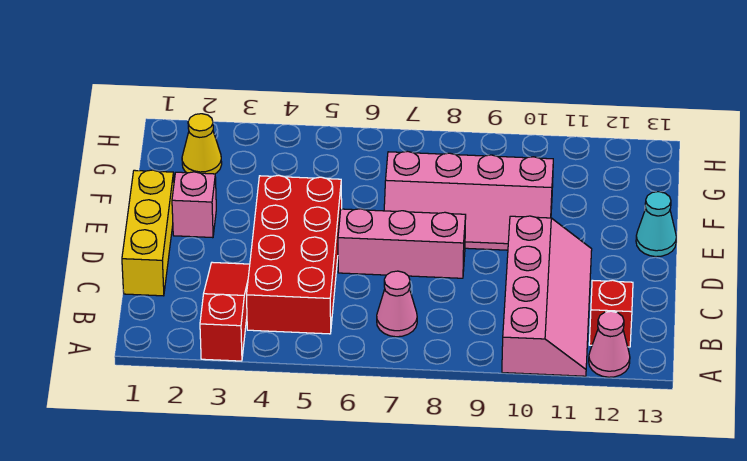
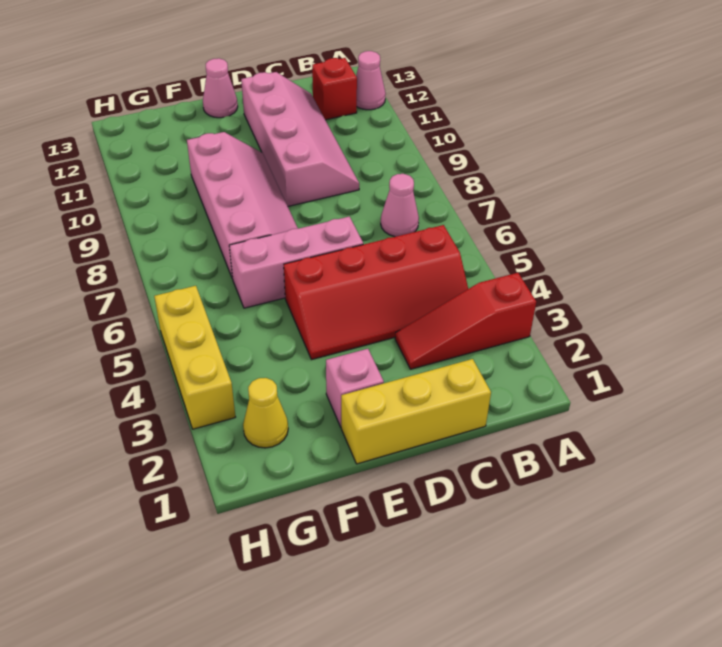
pink 2x4 slope [502,216,592,376] -> pink 2x4 slope turned to [241,72,359,206]
red 2x4 brick [247,175,342,334] -> red 2x4 slope [284,225,468,359]
pink 1x3 brick [338,209,466,278] -> pink 1x3 brick turned to [229,217,363,308]
cyan 1x1 cone [636,192,676,257] -> pink 1x1 cone [203,58,238,118]
none -> yellow 1x3 brick [154,286,235,429]

